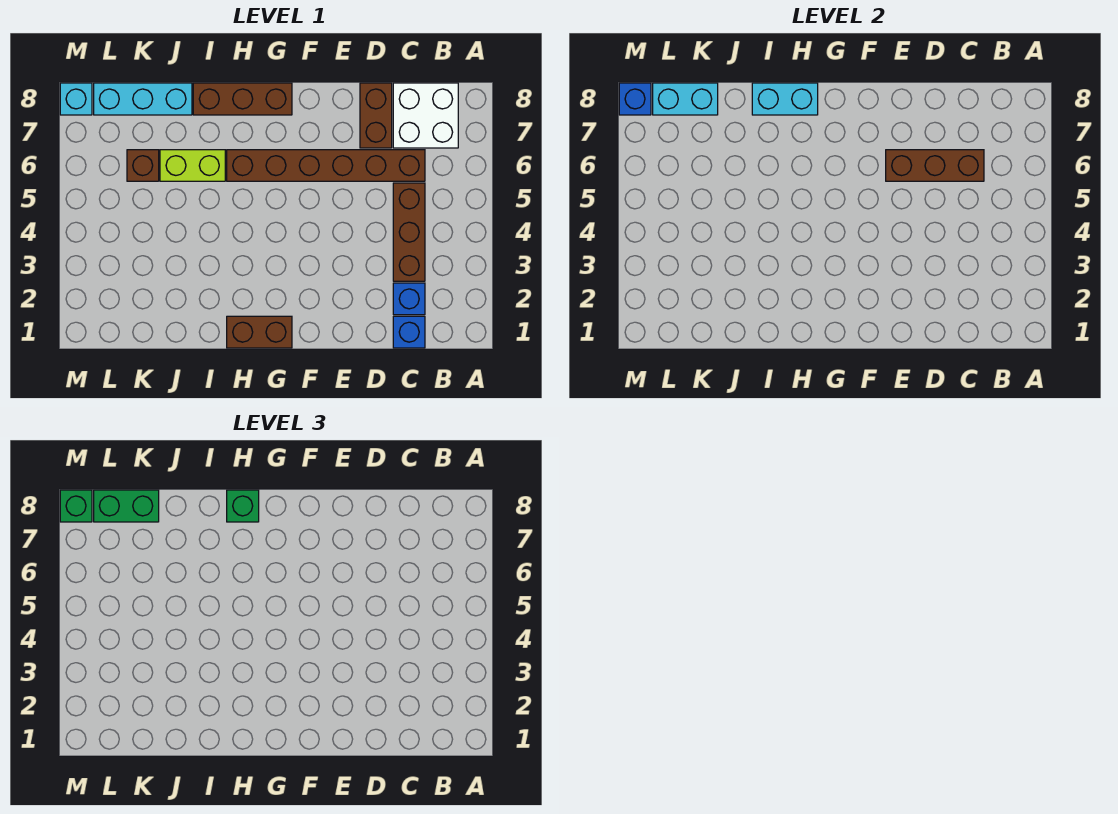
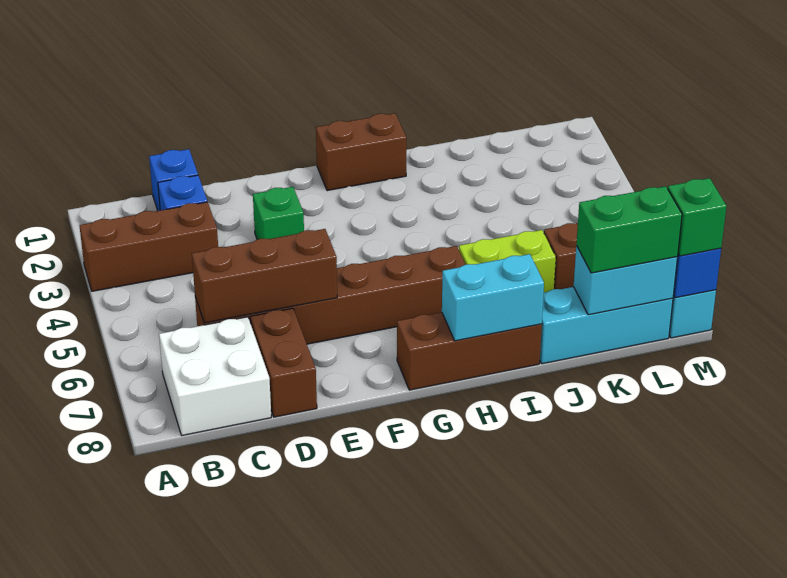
brown 1x3 brick [393,183,425,281] -> brown 1x3 brick turned to [79,202,218,291]
green 1x1 brick [227,490,259,522] -> green 1x1 brick moved to [253,187,304,240]

